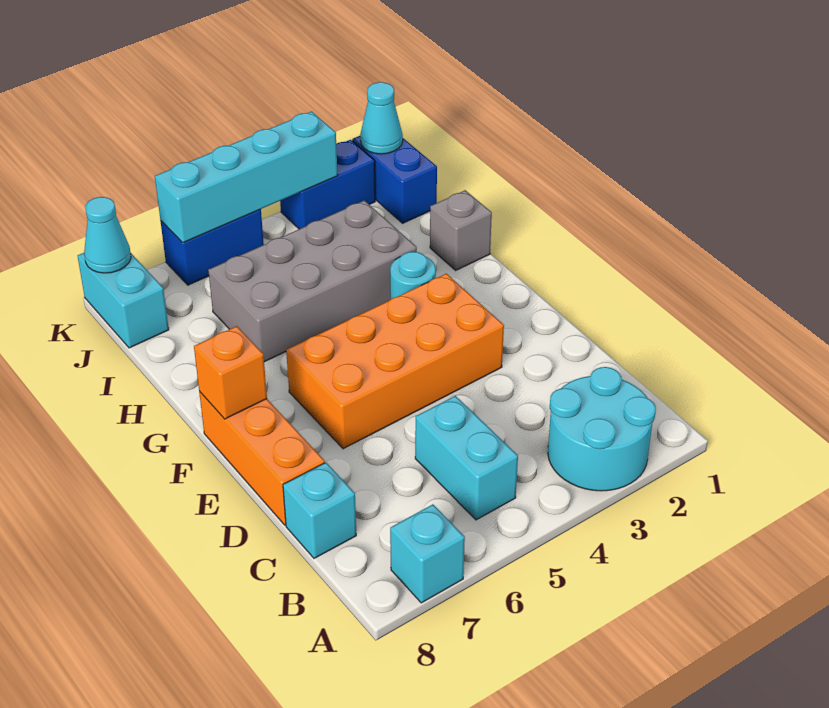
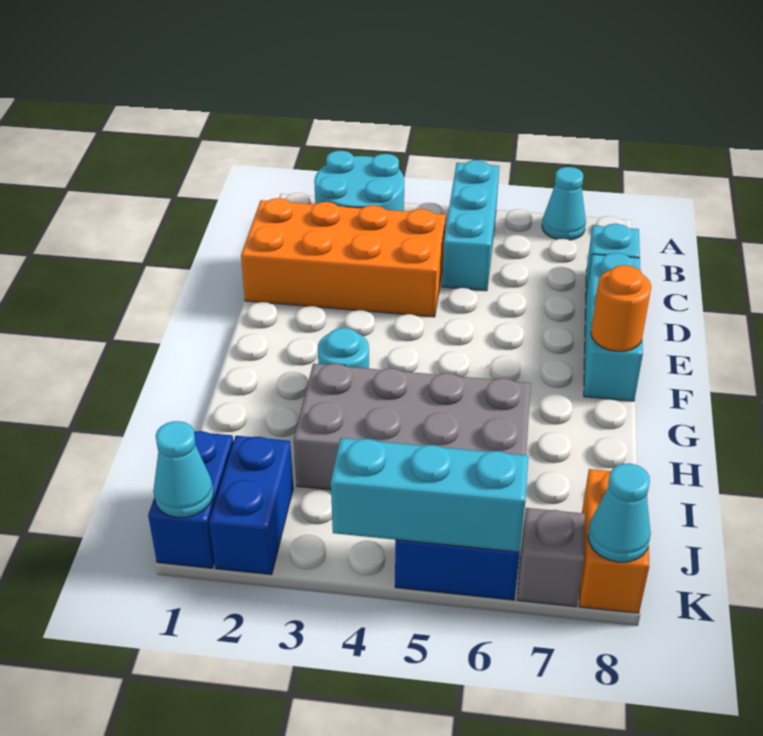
cyan 1x1 brick [390,504,465,603] -> cyan 1x1 cone [542,167,586,240]
cyan 1x2 brick [415,396,518,520] -> cyan 1x3 brick [442,160,499,291]
orange 1x3 brick [199,391,325,525] -> cyan 1x3 brick [584,253,643,401]
orange 2x4 brick [286,274,504,449] -> orange 2x4 brick moved to [241,198,446,317]
orange 1x1 brick [194,326,267,419] -> orange 1x1 round brick [591,265,651,351]
grey 1x1 brick [430,190,492,270] -> grey 1x1 brick moved to [517,508,585,607]
cyan 1x2 brick [78,253,169,348] -> orange 1x2 brick [579,469,649,613]
blue 1x2 brick [280,140,375,229] -> blue 1x2 brick turned to [209,436,293,575]
cyan 1x4 brick [155,111,338,243] -> cyan 1x3 brick [331,438,528,552]

